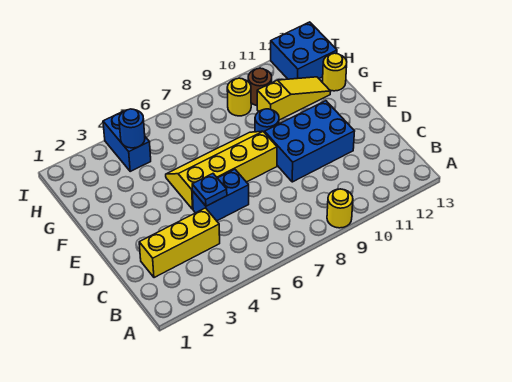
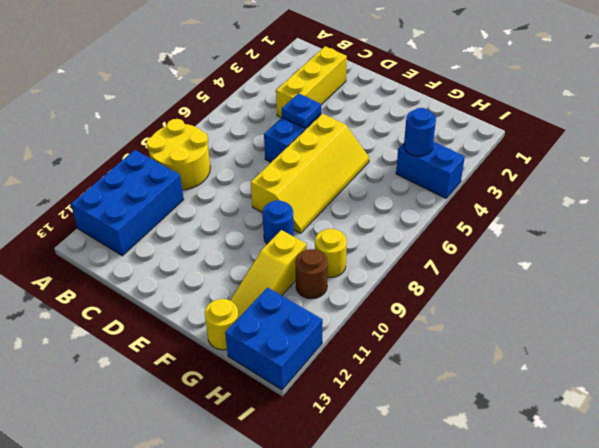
yellow 1x1 round brick [327,189,353,228] -> yellow 2x2 round brick [147,119,210,190]
blue 2x3 brick [265,101,355,182] -> blue 2x3 brick moved to [71,150,184,256]

